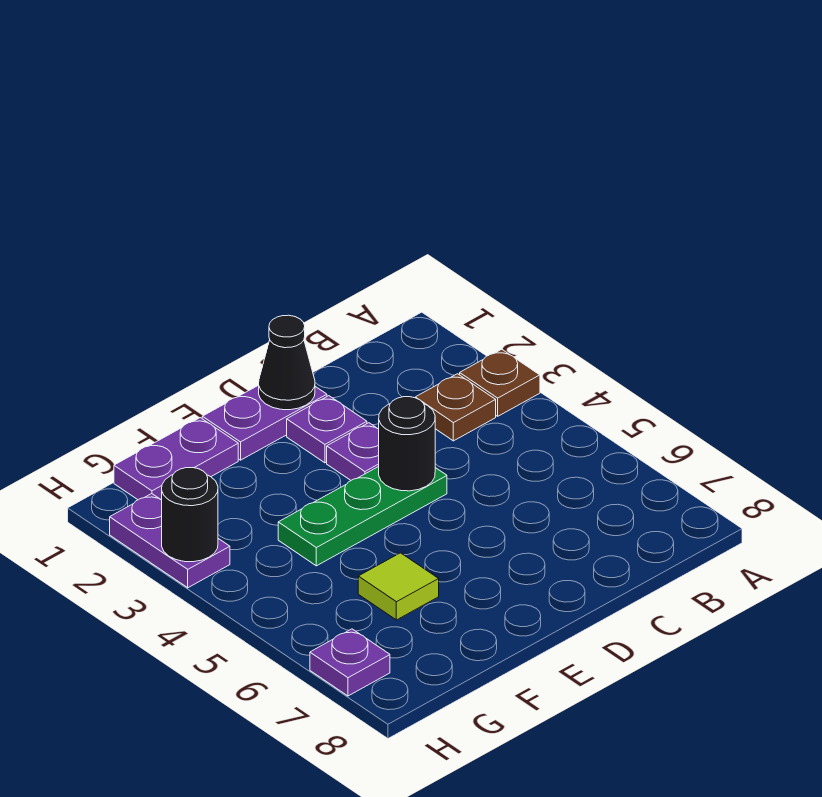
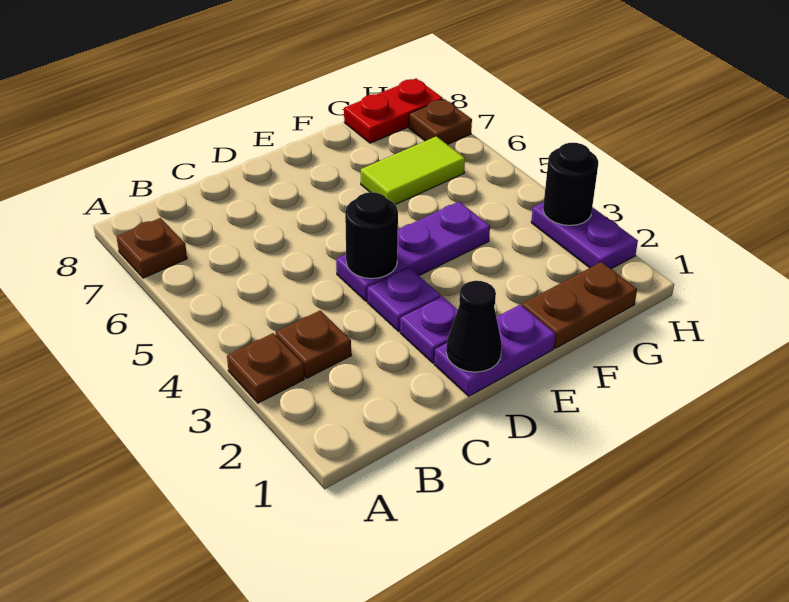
none -> brown 1x1 plate [117,218,187,278]
green 1x3 plate [278,467,447,566] -> purple 1x3 plate [336,202,490,301]
purple 1x2 plate [114,418,238,500] -> brown 1x2 plate [522,262,637,348]
lime 1x1 tile [358,553,439,620] -> lime 1x2 tile [361,136,465,205]
none -> red 1x2 plate [344,79,443,143]
purple 1x1 plate [310,629,390,696] -> brown 1x1 plate [409,99,472,145]

